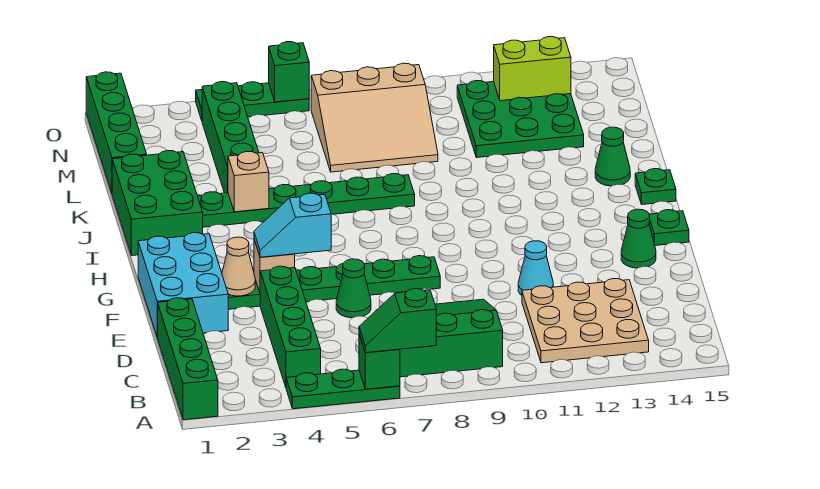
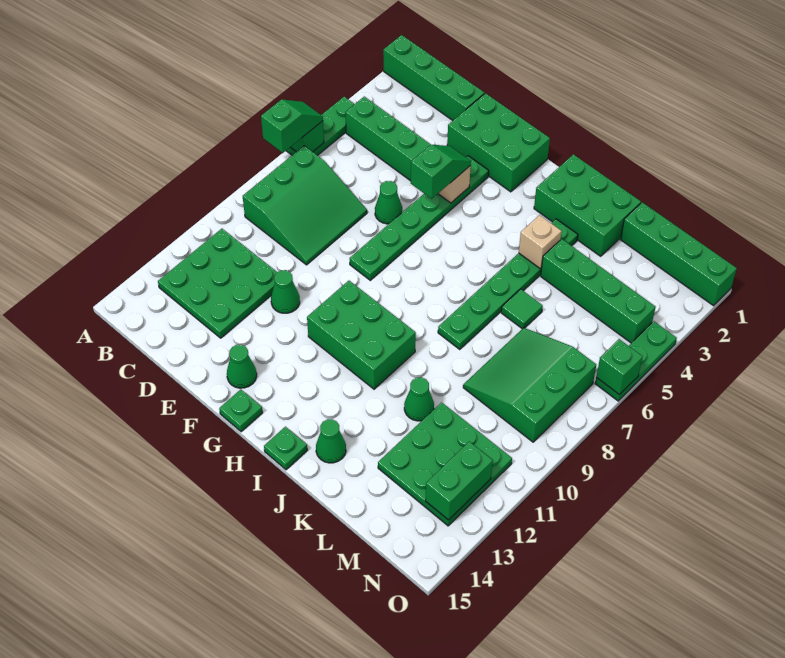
tan 3x3 plate [522,279,649,363] -> green 3x3 plate [158,229,277,338]
cyan 2x3 brick [138,233,228,337] -> green 2x3 brick [447,93,550,192]
cyan 1x1 cone [518,241,553,295] -> green 1x1 cone [271,270,300,313]
tan 1x1 cone [222,237,255,296] -> none
cyan 1x2 slope [254,193,331,257] -> green 1x2 slope [411,145,471,199]
none -> green 2x3 brick [307,281,416,389]
none -> green 1x1 tile [501,289,543,329]
none -> green 1x1 cone [404,377,434,421]
tan 3x3 slope [311,63,438,172] -> green 3x3 slope [463,328,596,442]
lime 1x2 brick [494,37,571,101] -> green 1x2 brick [425,442,493,520]

